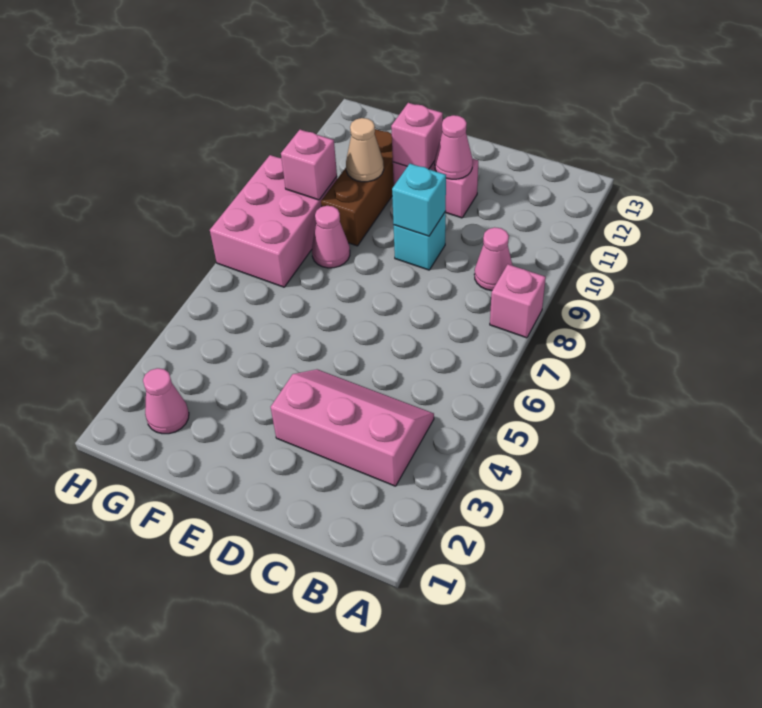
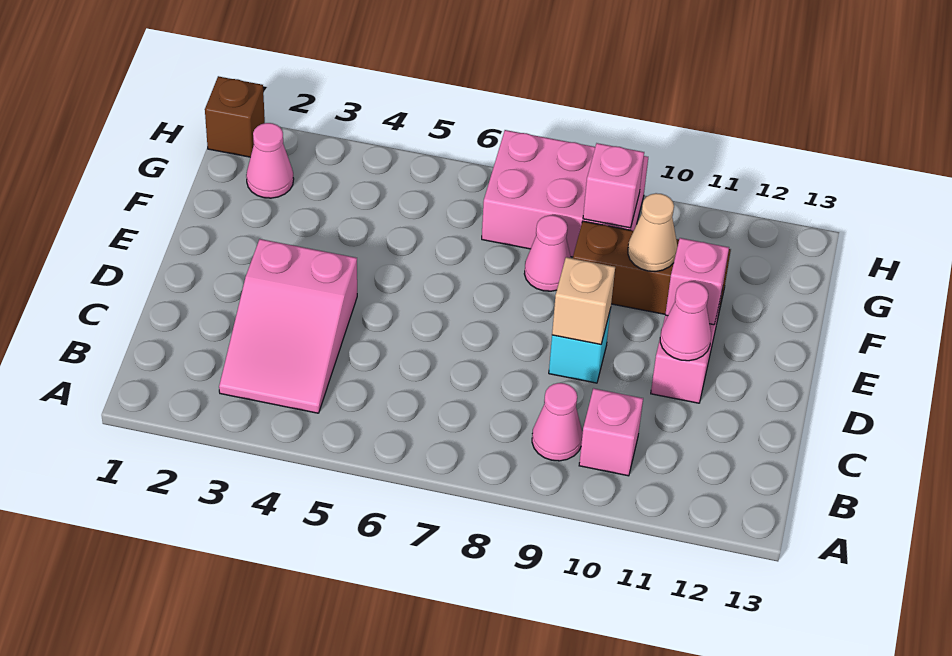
pink 1x1 brick [490,264,546,338] -> pink 1x1 brick moved to [579,388,643,476]
pink 2x3 slope [271,369,434,486] -> pink 2x3 slope turned to [219,239,357,413]
cyan 1x1 brick [392,164,446,236] -> tan 1x1 brick [552,257,615,344]
none -> brown 1x1 brick [205,76,265,157]

